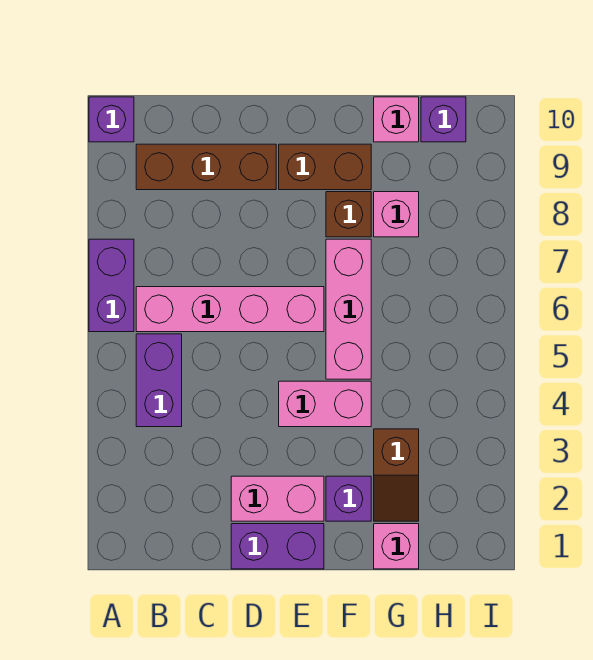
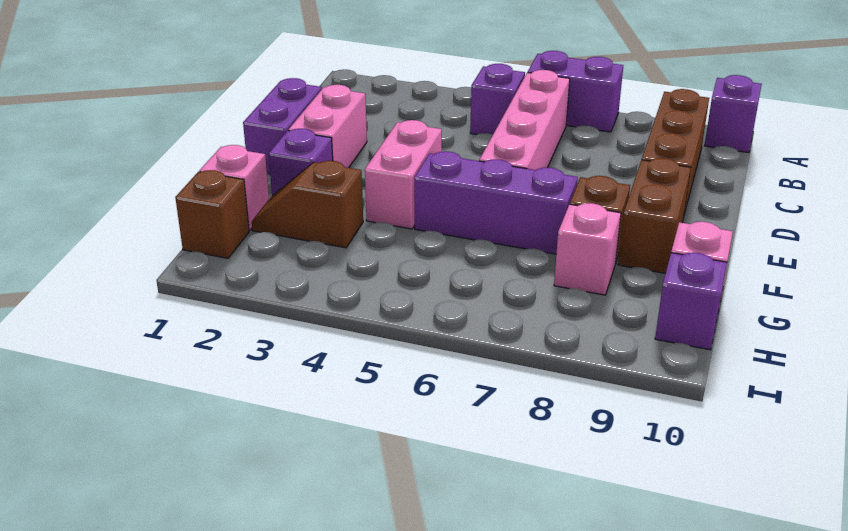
purple 1x2 brick [136,334,182,427] -> purple 1x1 brick [470,64,525,135]
pink 1x3 brick [326,239,371,379] -> purple 1x3 brick [414,151,578,254]
none -> brown 1x1 brick [175,170,249,258]

